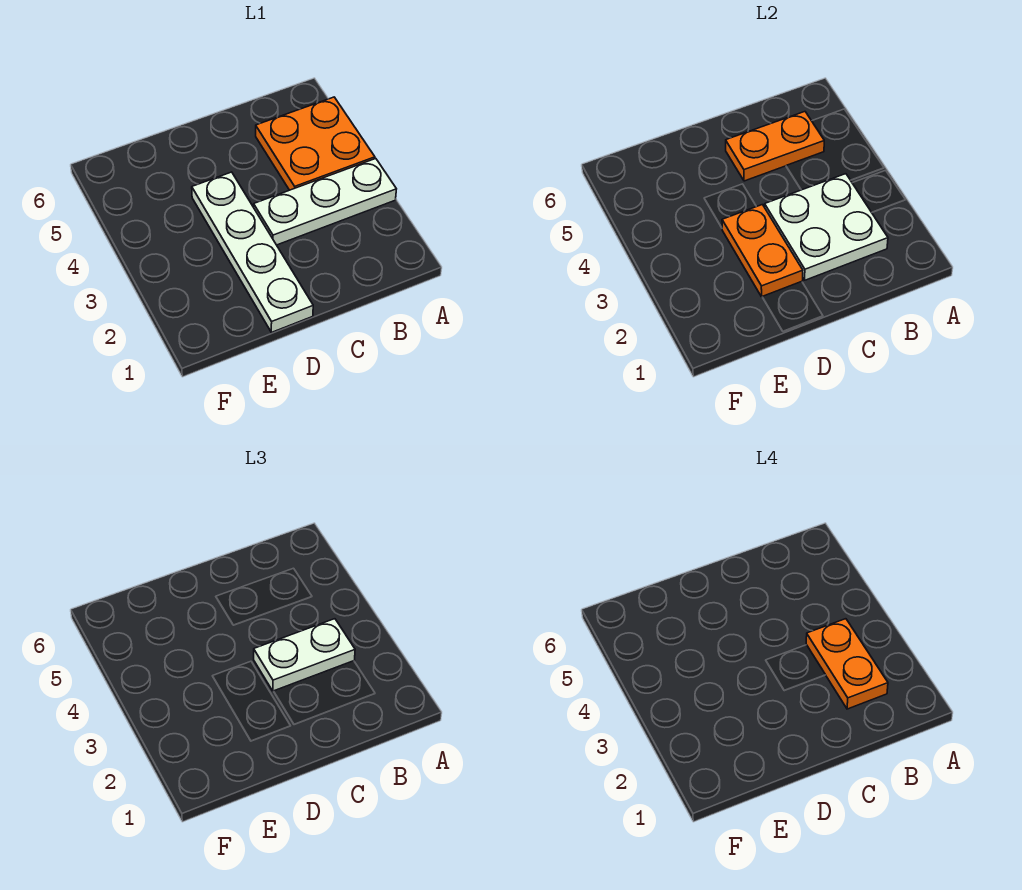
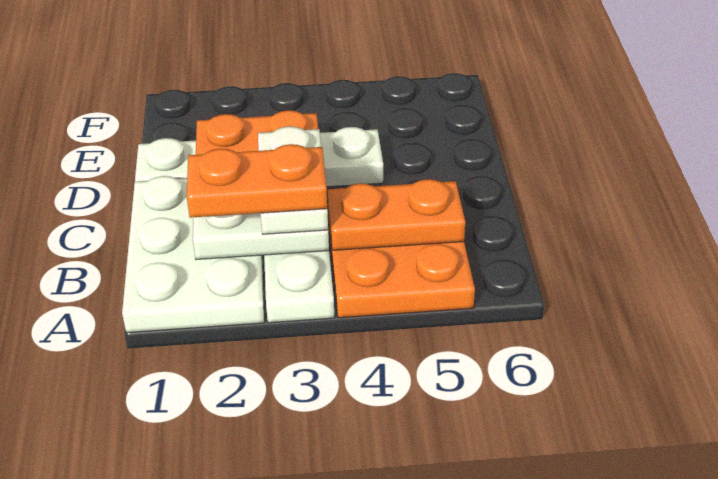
none -> white 2x3 plate [122,176,264,333]
orange 1x2 plate [726,112,824,181] -> orange 1x2 plate turned to [327,179,465,250]

